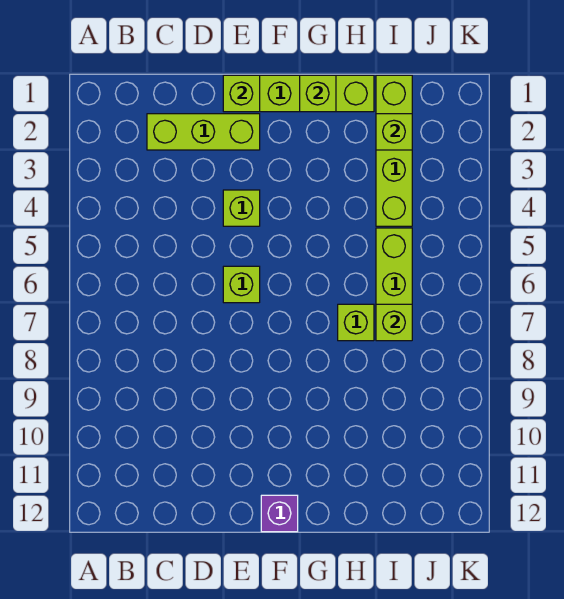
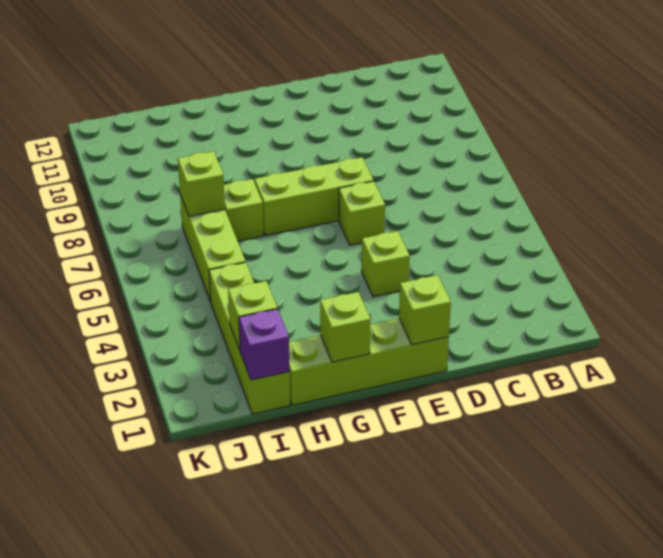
lime 1x3 brick [147,114,260,150] -> lime 1x3 brick moved to [255,157,373,236]
purple 1x1 brick [261,495,298,532] -> purple 1x1 brick moved to [239,309,290,380]

